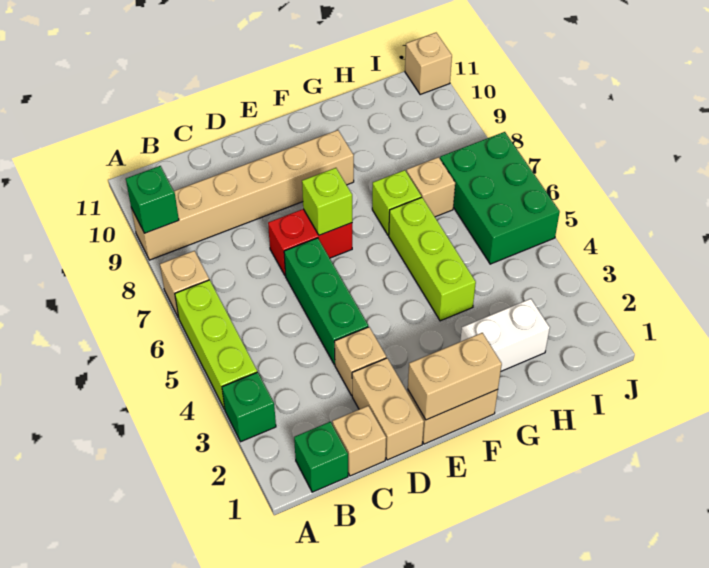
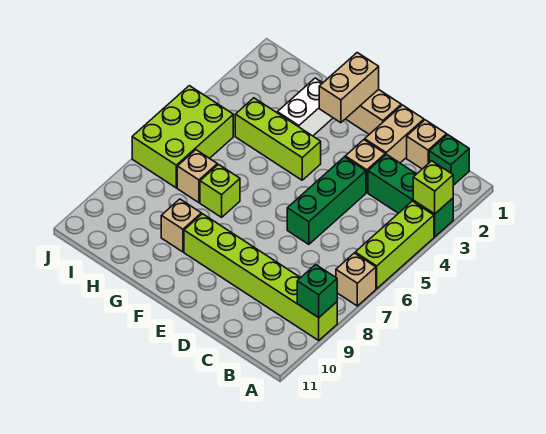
green 1x1 brick [222,372,276,442] -> green 1x3 brick [368,154,453,237]
tan 1x6 brick [131,130,354,260] -> lime 1x6 brick [184,214,337,340]
red 1x2 brick [268,209,352,276] -> none
tan 1x2 brick [408,333,502,420] -> tan 1x2 brick turned to [319,53,379,123]
lime 1x1 brick [302,168,352,235] -> lime 1x1 brick moved to [413,161,453,214]
white 1x2 brick [460,299,550,371] -> white 1x2 brick turned to [277,78,333,136]
lime 1x3 brick [389,197,476,321] -> lime 1x3 brick turned to [235,98,321,180]
green 2x3 brick [440,132,560,264] -> lime 2x3 brick [132,86,233,188]
tan 1x1 brick [405,33,452,95] -> tan 1x1 brick moved to [161,199,201,252]

